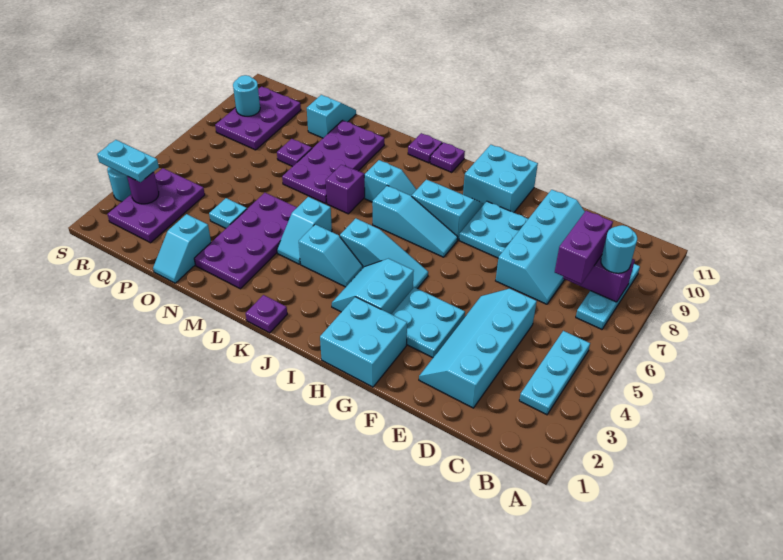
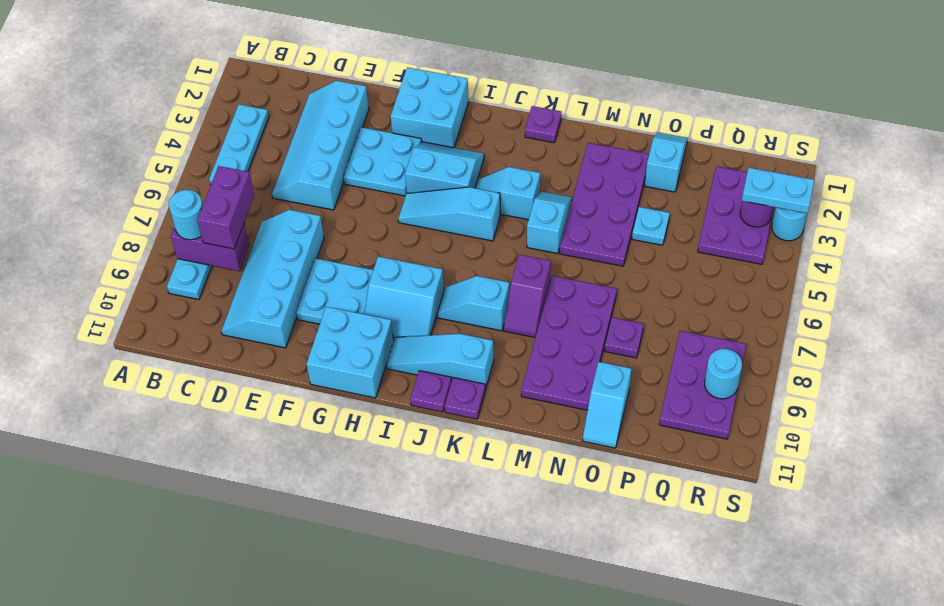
cyan 2x4 slope [419,289,537,408] -> cyan 2x4 slope turned to [272,81,369,210]
cyan 2x2 slope [332,259,414,314] -> cyan 2x2 slope turned to [405,142,484,193]
cyan 1x3 slope [372,186,458,257] -> cyan 1x3 slope moved to [386,333,494,389]

